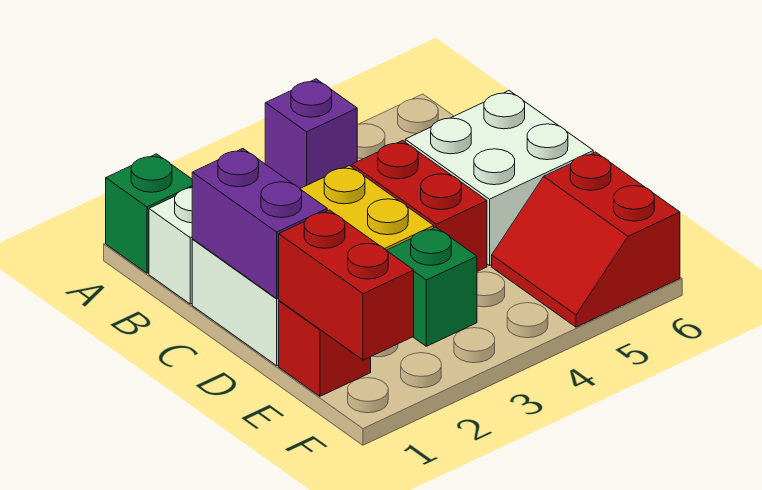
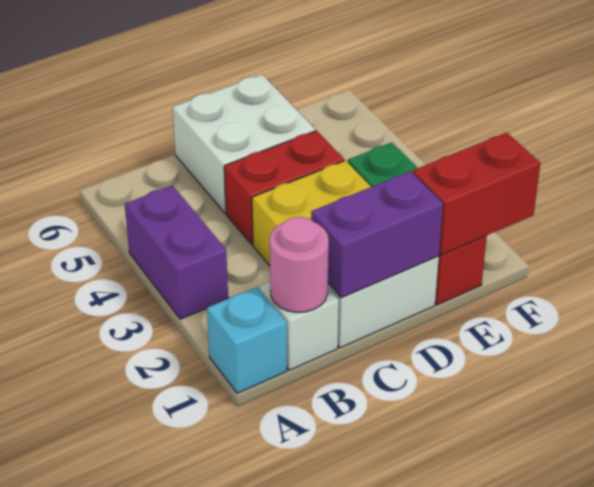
green 1x1 brick [106,154,192,273] -> cyan 1x1 brick [207,287,287,393]
purple 1x1 brick [265,79,357,188] -> purple 1x2 brick [125,186,228,319]
none -> pink 1x1 round brick [270,217,329,312]
red 2x2 slope [492,152,680,327] -> none

